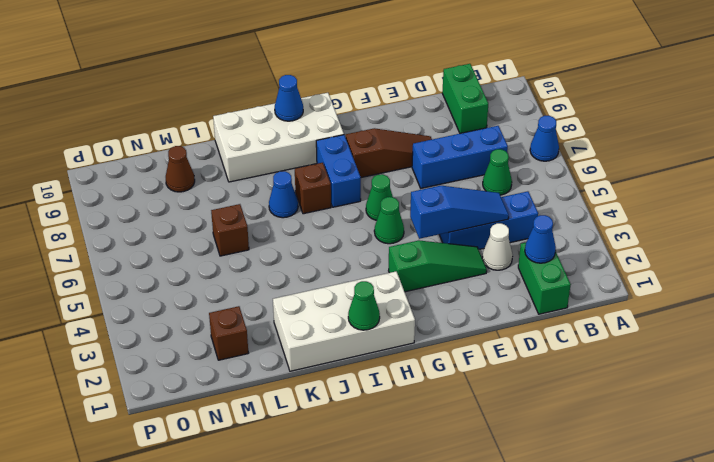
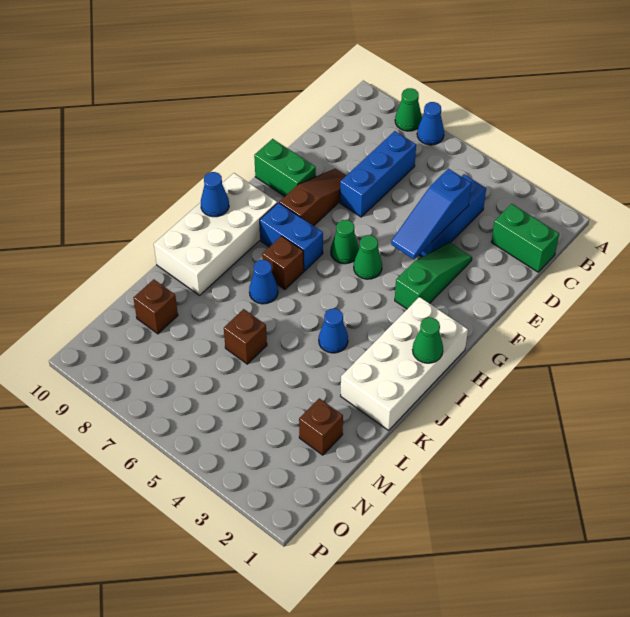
blue 1x1 cone [525,215,556,263] -> blue 1x1 cone moved to [319,309,348,353]
green 1x1 cone [483,149,512,195] -> green 1x1 cone moved to [395,88,422,131]
green 1x2 brick [442,64,488,133] -> green 1x2 brick moved to [254,139,316,196]
white 1x1 cone [482,223,513,270] -> none
blue 1x3 slope [410,186,509,239] -> blue 1x3 slope turned to [391,169,471,259]
brown 1x1 cone [166,146,195,192] -> brown 1x1 brick [133,279,178,334]

